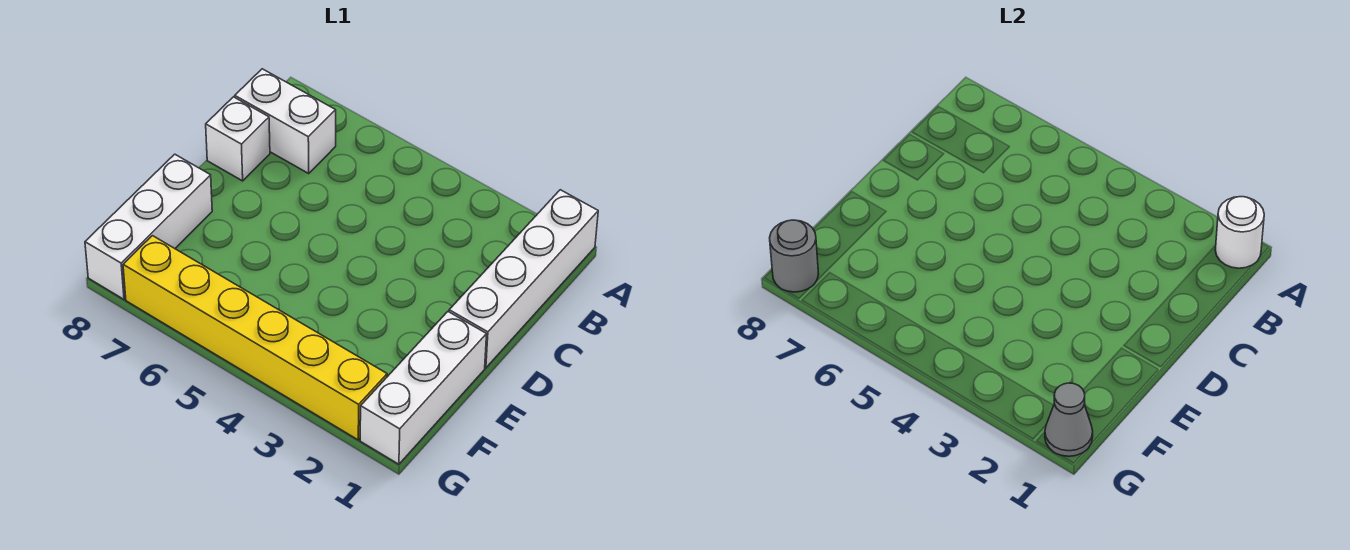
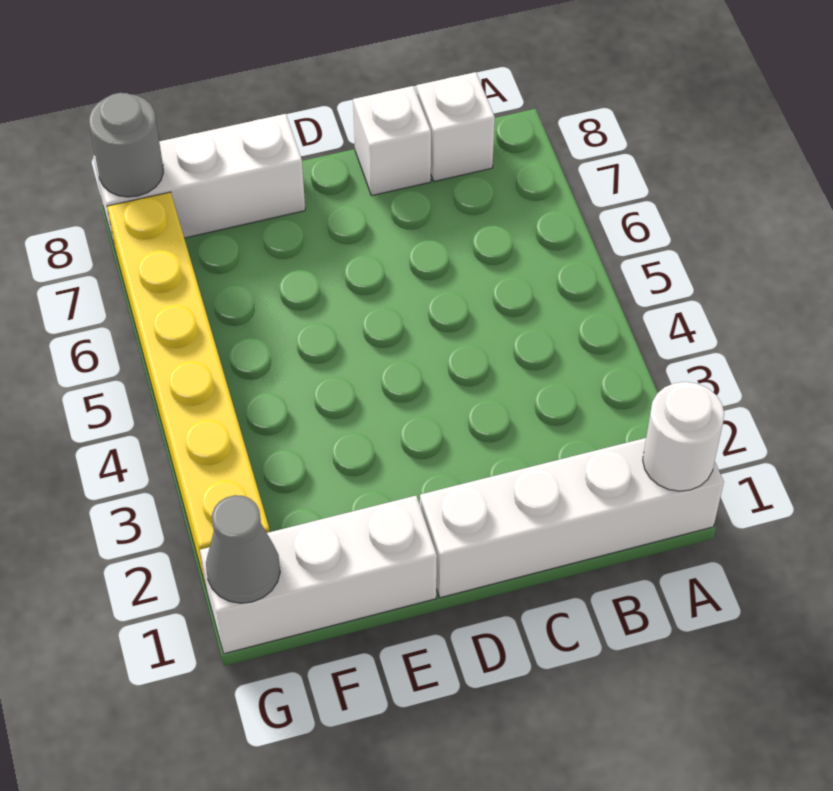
white 1x2 brick [235,69,336,173] -> white 1x1 brick [416,72,495,181]

